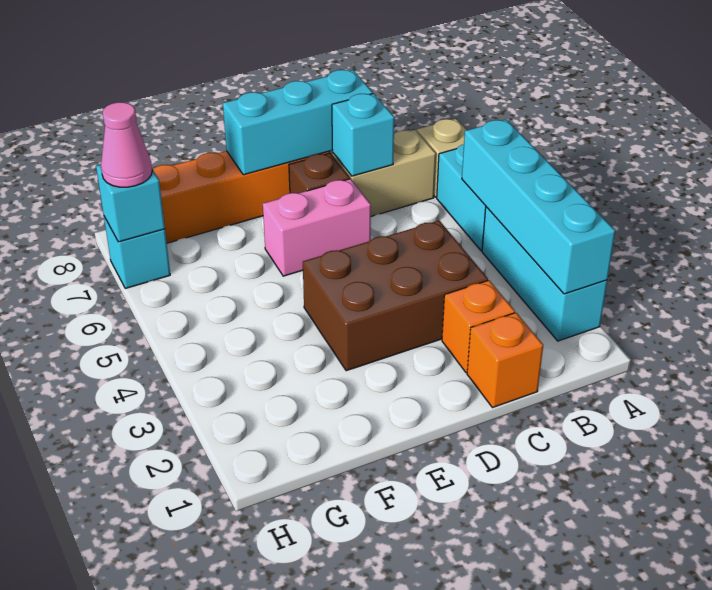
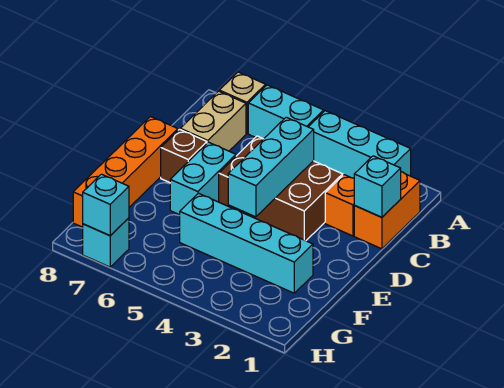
cyan 1x4 brick [462,120,615,294] -> cyan 1x4 brick moved to [180,193,313,293]
orange 1x1 brick [467,313,543,408] -> orange 1x2 brick [354,172,420,249]
brown 2x3 brick [303,221,488,371] -> brown 2x3 brick turned to [219,136,343,241]
cyan 1x1 brick [332,93,394,176] -> cyan 1x1 brick moved to [354,156,401,217]
cyan 1x3 brick [223,70,373,175] -> cyan 1x3 brick moved to [228,117,314,217]
pink 1x2 brick [263,179,371,276] -> cyan 1x2 brick [170,142,236,215]
pink 1x1 cone [101,102,152,187] -> none

